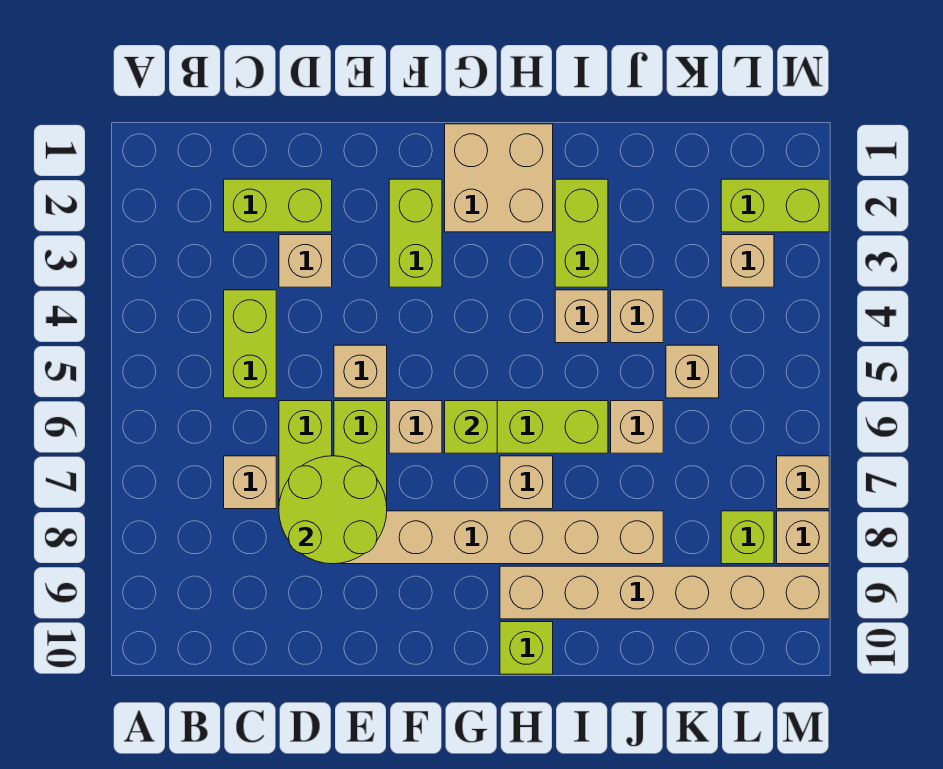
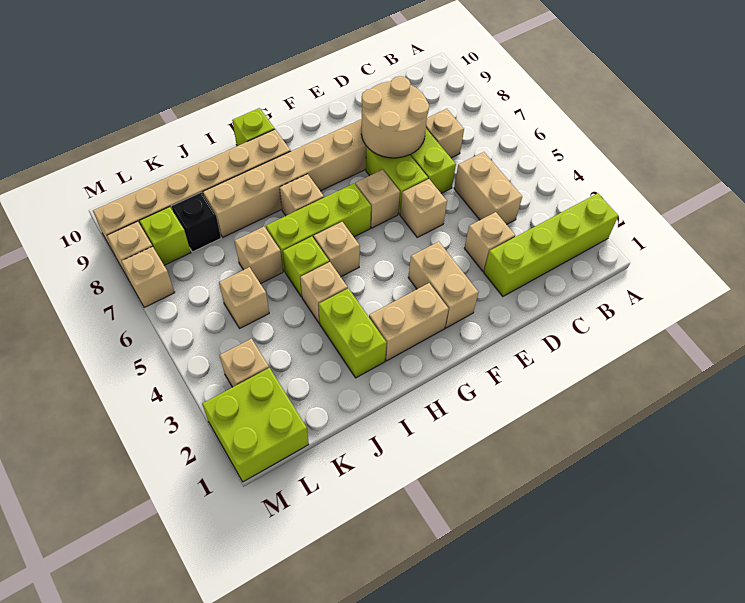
lime 1x2 brick [224,179,332,232] -> lime 1x4 brick [484,193,618,296]
lime 1x2 brick [224,290,276,398] -> tan 1x2 brick [454,152,522,225]
lime 2x2 round brick [279,456,387,564] -> tan 2x2 round brick [361,76,429,158]
lime 1x2 brick [389,179,442,287] -> tan 1x2 brick [408,242,478,328]
tan 2x2 brick [445,124,553,232] -> tan 1x2 brick [369,283,448,361]
lime 1x1 brick [445,401,497,453] -> lime 1x1 brick moved to [283,237,329,297]
tan 1x1 brick [611,290,663,343] -> tan 1x1 brick moved to [314,222,360,277]
none -> black 1x1 brick [172,193,221,252]
lime 1x2 brick [721,179,829,232] -> lime 2x2 brick [202,368,309,482]

